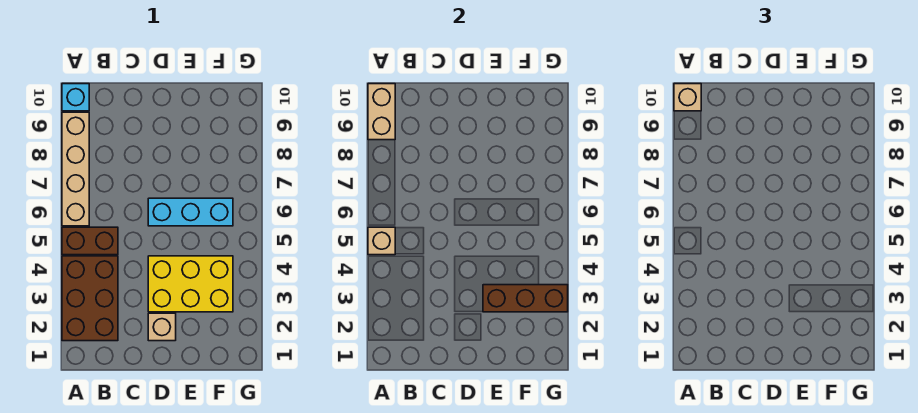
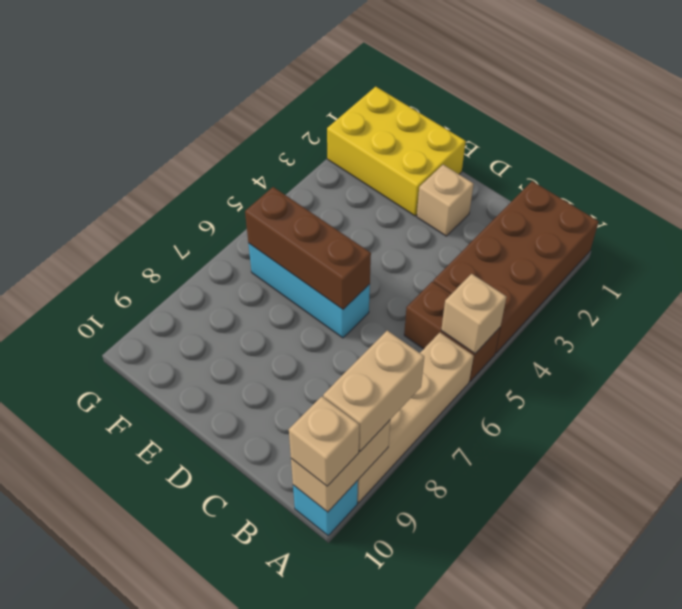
brown 2x3 brick [62,256,118,341] -> brown 2x4 brick [433,181,599,353]
none -> tan 1x2 brick [323,331,424,451]
yellow 2x3 brick [148,256,233,312] -> yellow 2x3 brick moved to [327,87,466,216]
brown 1x3 brick [483,285,568,312] -> brown 1x3 brick moved to [245,187,371,309]

